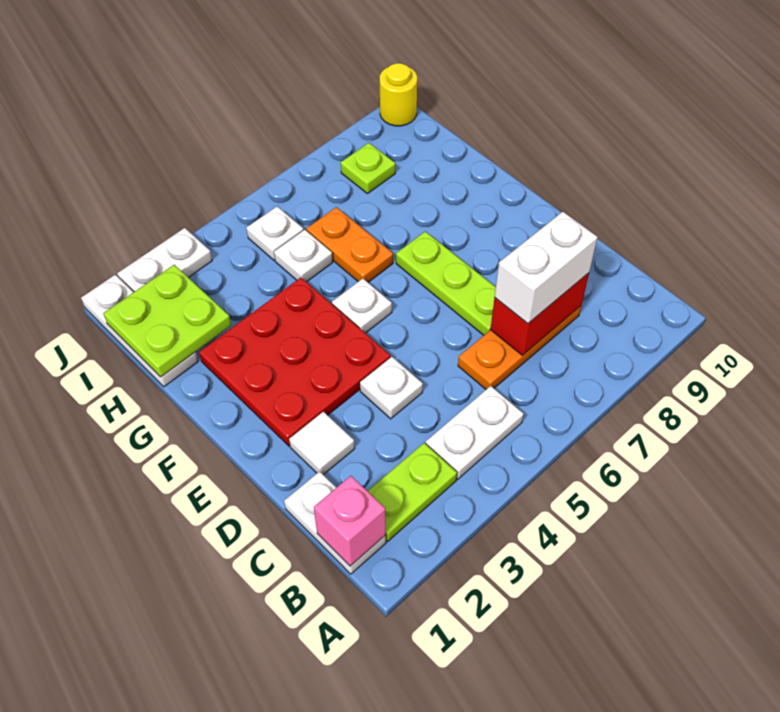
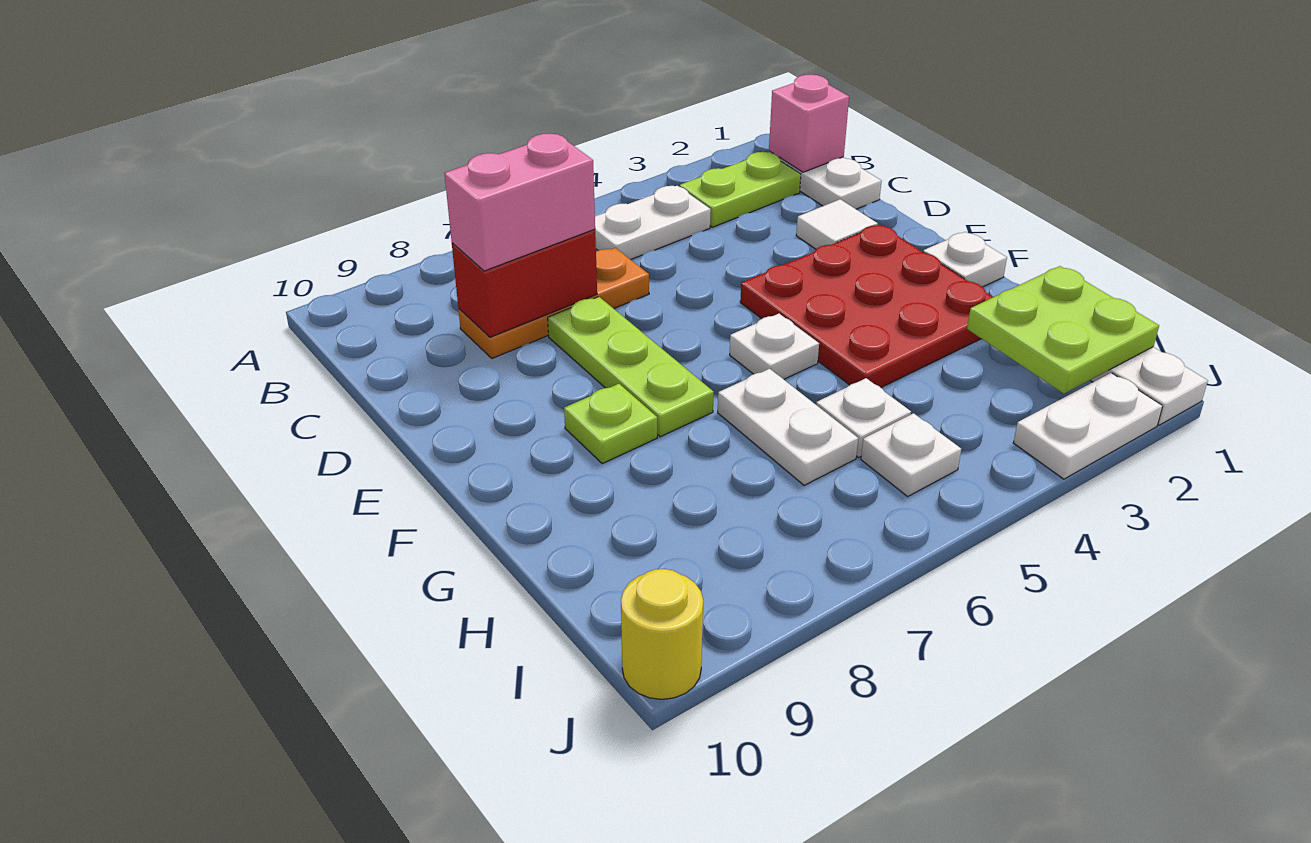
white 1x2 brick [495,212,598,323] -> pink 1x2 brick [444,134,595,271]
white 1x1 plate [360,357,423,419] -> white 1x1 plate moved to [923,232,1007,287]
orange 1x2 plate [306,207,393,282] -> white 1x2 plate [718,369,858,485]
lime 1x1 plate [341,143,395,194] -> lime 1x1 plate moved to [564,384,657,464]

